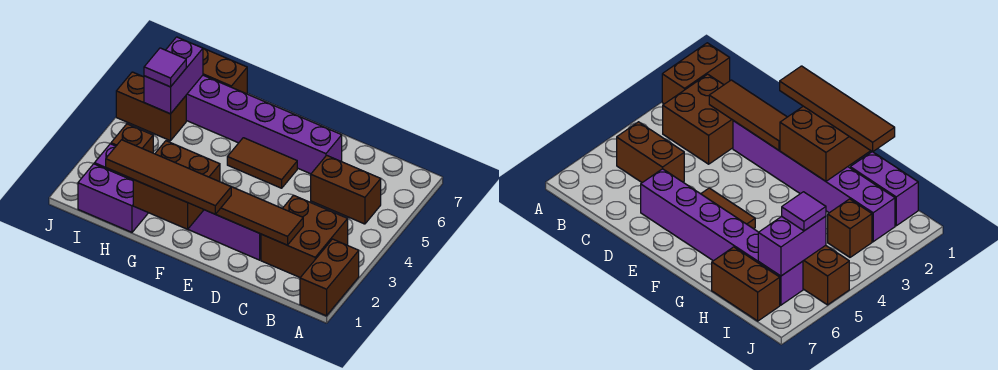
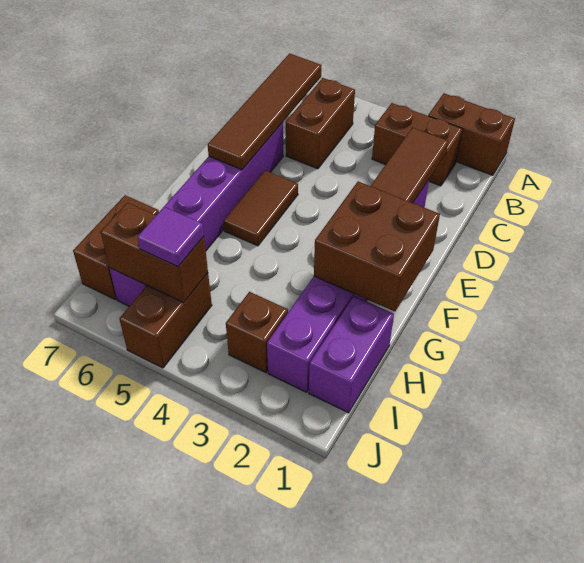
brown 2x2 brick [261,195,348,277] -> brown 1x2 brick [372,103,462,186]
brown 1x4 tile [106,140,231,214] -> brown 1x4 tile moved to [208,53,322,170]
purple 1x2 brick [144,37,203,114] -> brown 1x2 brick [101,203,208,303]

